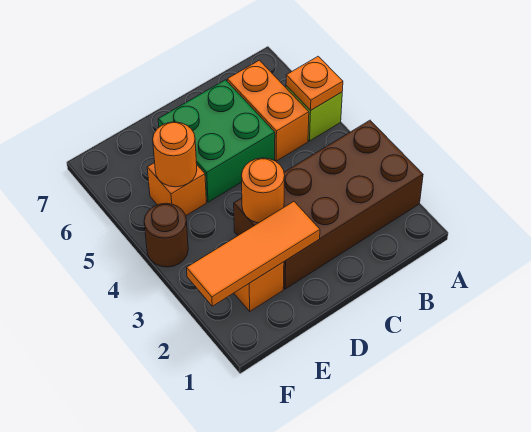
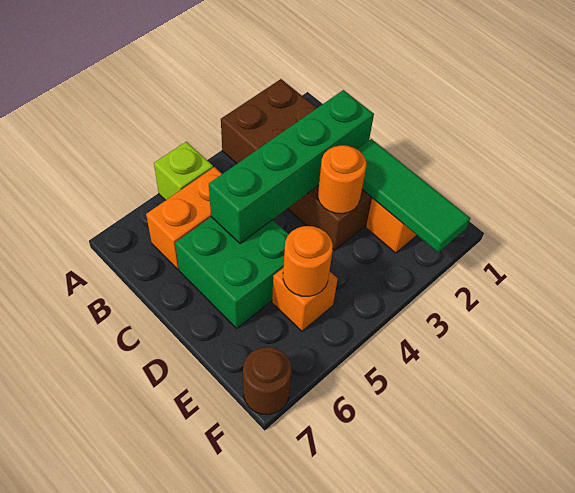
orange 1x1 plate [286,56,343,110] -> none
none -> green 1x4 brick [209,90,374,244]
orange 1x3 tile [187,202,320,306] -> green 1x3 tile [357,139,470,252]
brown 1x1 round brick [144,203,188,267] -> brown 1x1 round brick moved to [243,347,291,415]

